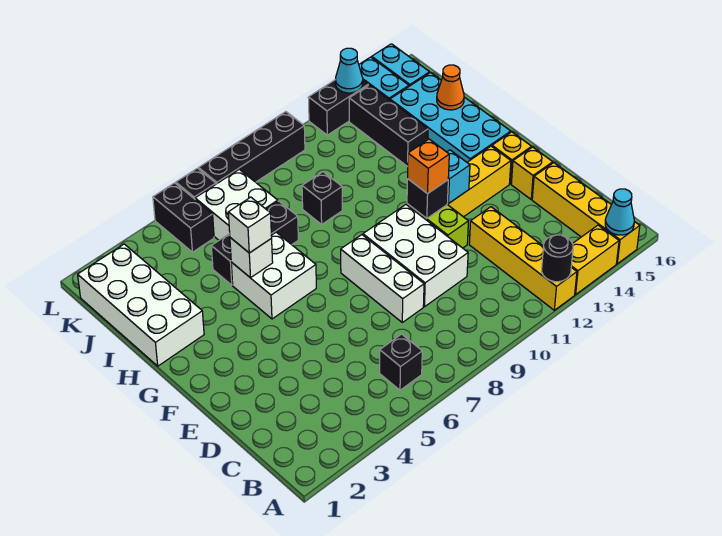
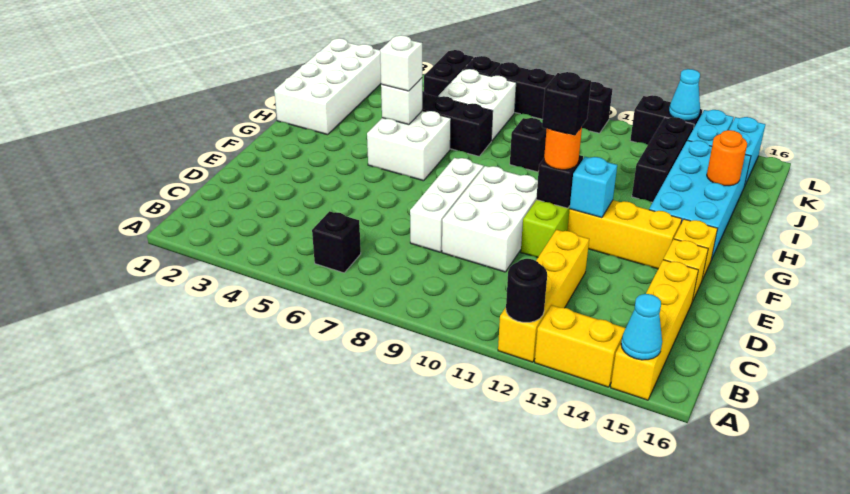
orange 1x1 brick [408,139,449,194] -> orange 1x1 round brick [544,127,582,170]
none -> black 1x1 brick [542,72,591,136]
orange 1x1 cone [437,65,464,110] -> orange 1x1 round brick [707,130,747,186]

